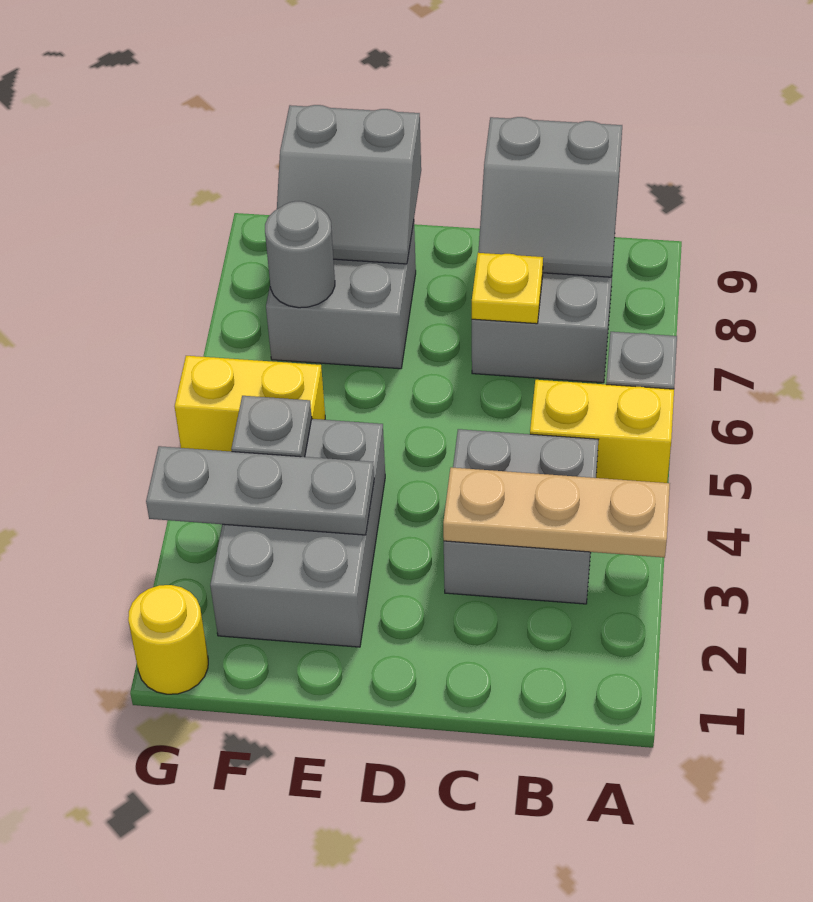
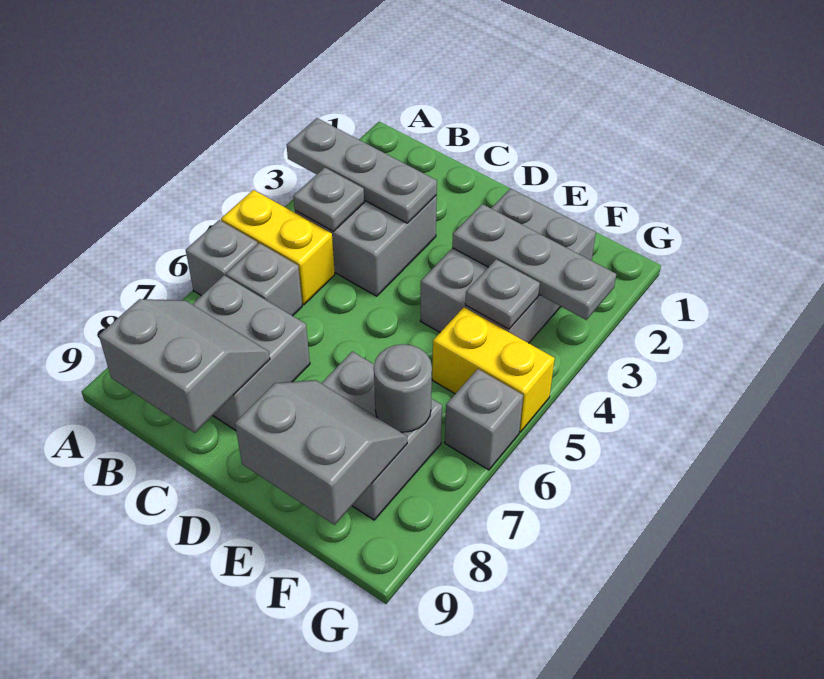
tan 1x3 plate [443,467,670,558] -> grey 1x3 plate [287,118,437,223]
none -> grey 1x1 plate [293,167,364,231]
none -> grey 1x1 brick [226,243,302,316]
yellow 1x1 plate [472,253,543,324] -> none
yellow 1x1 round brick [128,585,208,694] -> none
none -> grey 1x1 brick [445,369,523,470]

